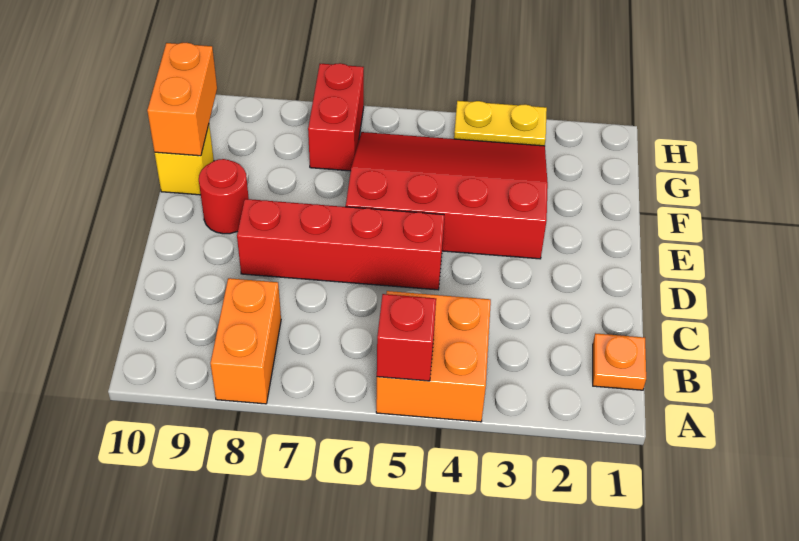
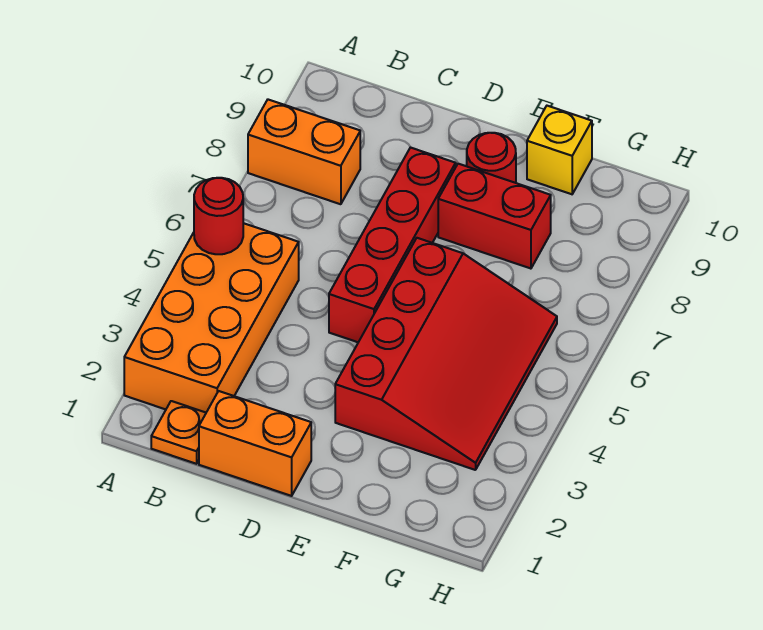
orange 2x2 brick [376,291,491,422] -> orange 2x4 brick [124,223,299,412]
red 1x1 brick [377,294,436,381] -> red 1x1 round brick [194,178,243,254]
orange 1x2 brick [147,43,217,156] -> orange 1x2 brick moved to [199,391,311,496]
red 1x2 brick [308,63,364,171] -> red 1x2 brick moved to [438,164,551,269]
yellow 1x2 plate [454,101,547,146] -> none

